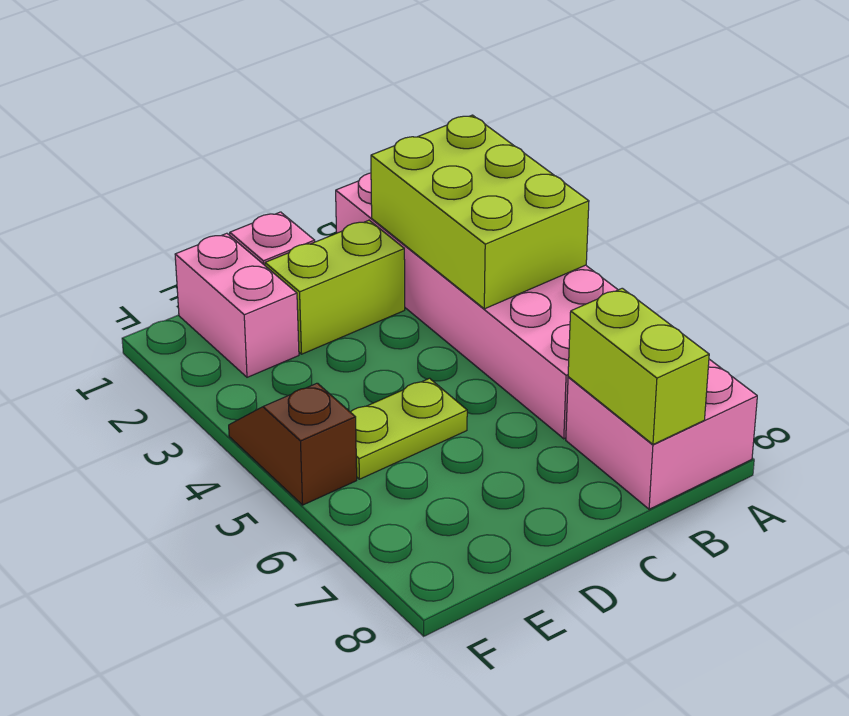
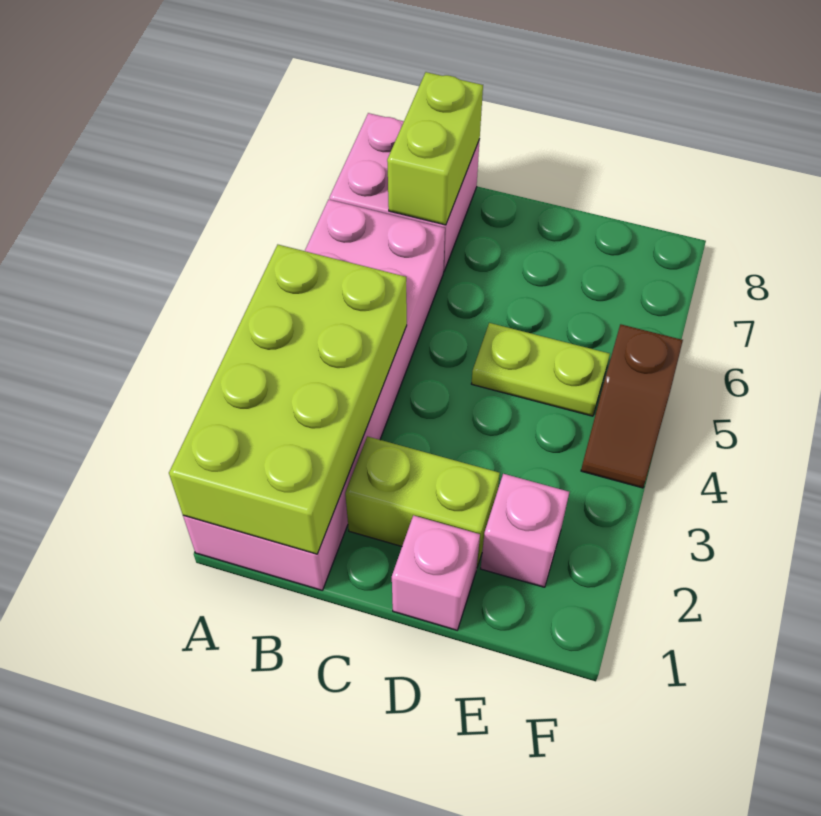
lime 2x3 brick [371,115,589,309] -> lime 2x4 brick [169,245,407,554]
pink 1x2 brick [175,233,299,377] -> pink 1x1 brick [481,474,569,587]

